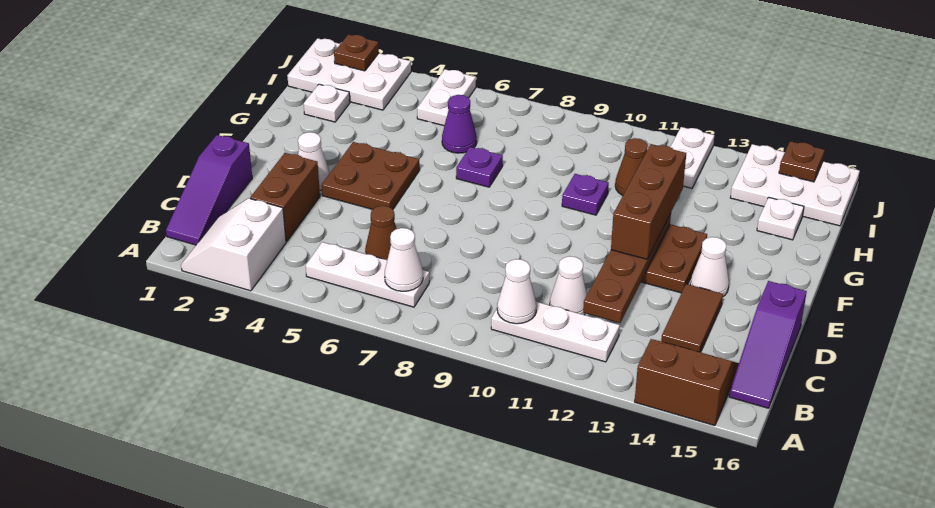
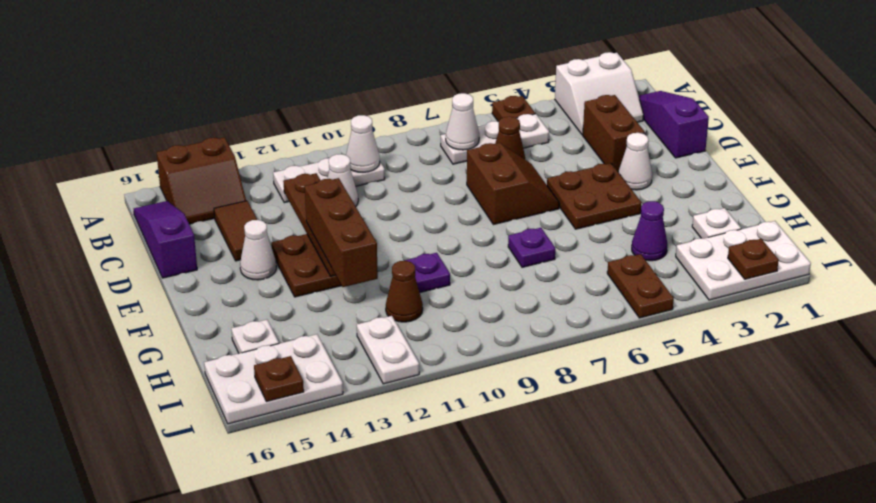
white 2x2 slope [181,198,286,291] -> white 2x2 slope turned to [555,52,644,135]
none -> brown 1x1 plate [492,96,535,122]
none -> brown 2x2 slope [467,143,559,225]
purple 1x1 cone [442,95,477,153] -> purple 1x1 cone moved to [632,201,667,261]
white 1x2 plate [417,69,476,126] -> brown 1x2 plate [607,254,674,318]

